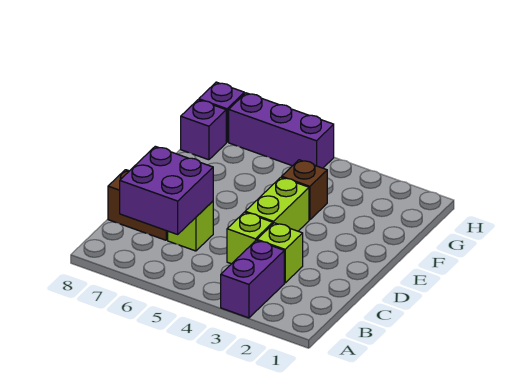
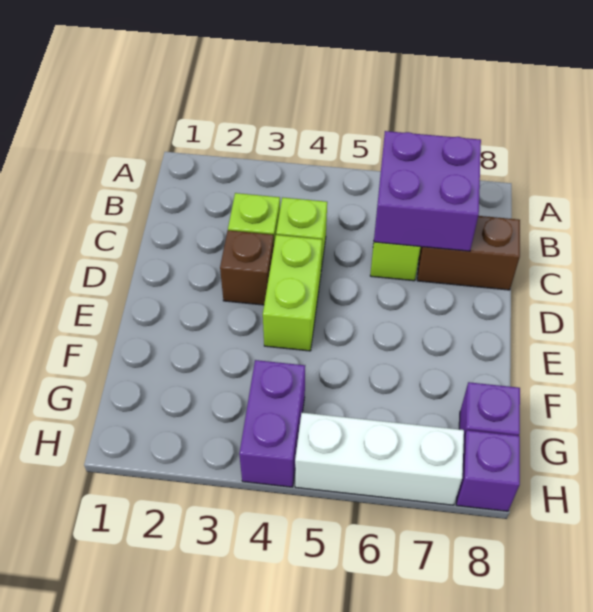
purple 1x2 brick [221,240,284,318] -> purple 1x2 brick moved to [239,360,305,487]
brown 1x1 brick [282,160,327,220] -> brown 1x1 brick moved to [220,230,274,305]
purple 1x3 brick [229,93,334,168] -> white 1x3 brick [295,413,464,505]

